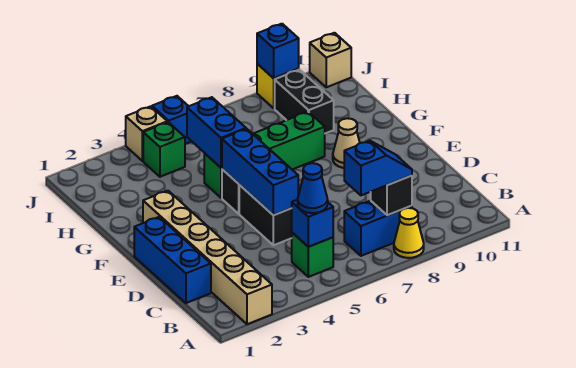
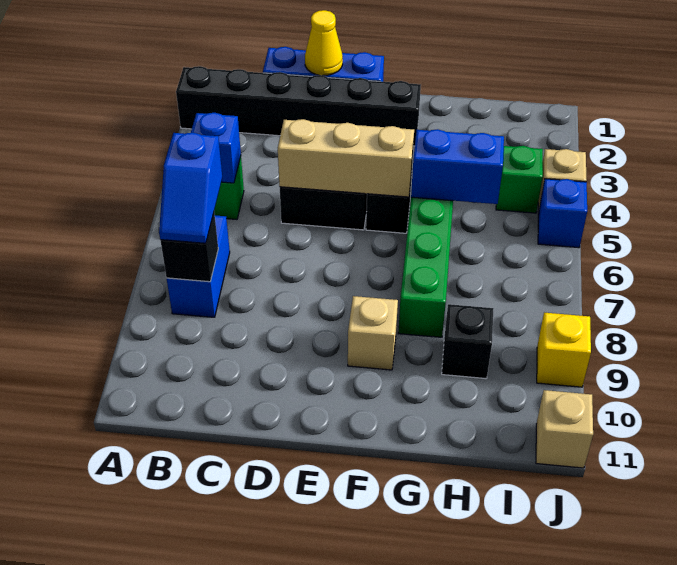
tan 1x6 brick [143,191,272,324] -> black 1x6 brick [176,66,421,146]
yellow 1x1 cone [394,208,424,258] -> yellow 1x1 cone moved to [305,10,343,76]
blue 1x1 cone [298,163,328,213] -> none
blue 1x3 brick [222,129,298,215] -> tan 1x3 brick [278,119,414,197]
tan 1x1 cone [333,118,360,168] -> tan 1x1 brick [348,296,398,370]
black 1x2 brick [275,70,334,134] -> black 1x1 brick [442,304,494,379]
blue 1x1 brick [257,24,299,78] -> none

